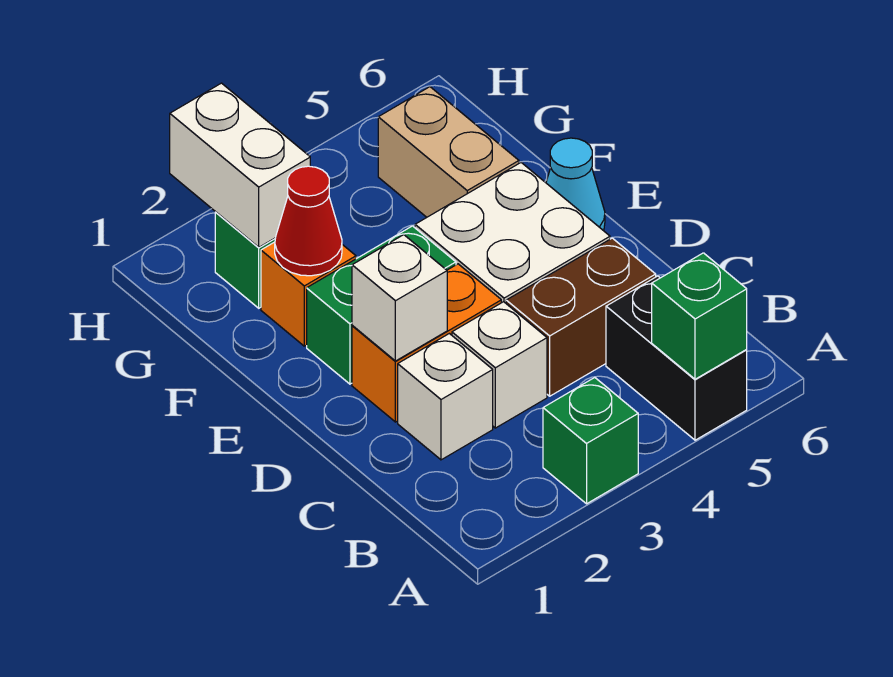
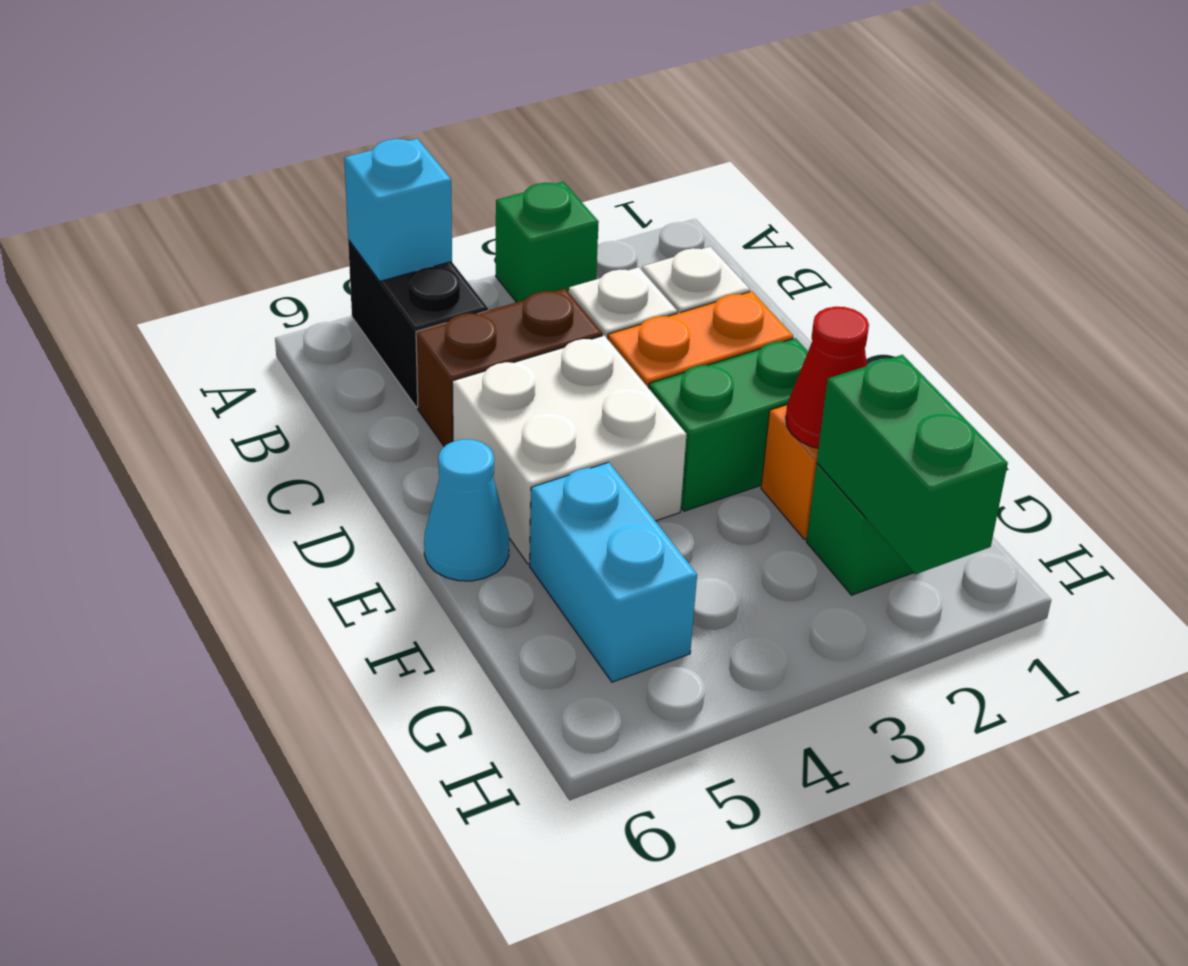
green 1x1 brick [652,253,747,379] -> cyan 1x1 brick [344,139,452,281]
white 1x1 brick [352,235,447,361] -> none
tan 1x2 brick [378,87,519,217] -> cyan 1x2 brick [530,462,697,682]
white 1x2 brick [170,83,310,247] -> green 1x2 brick [817,355,1008,574]

